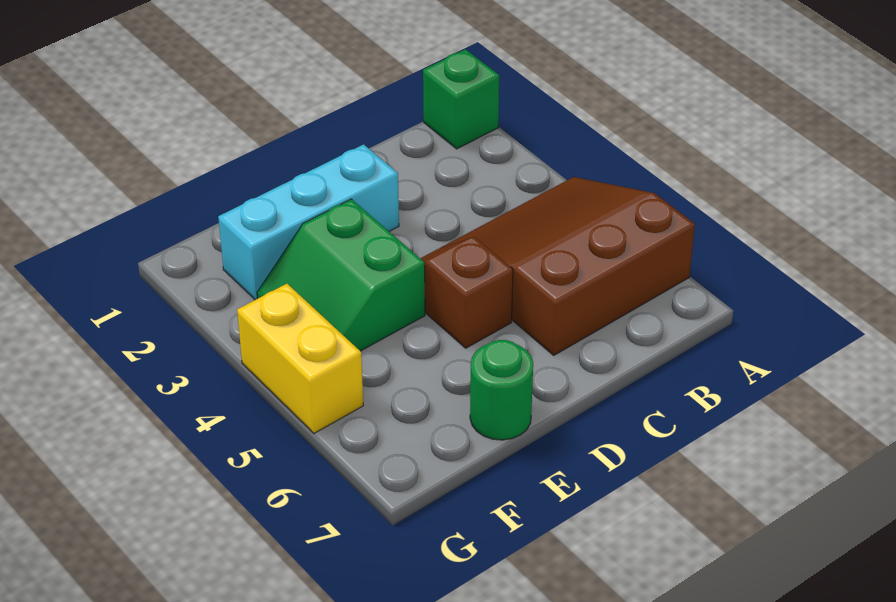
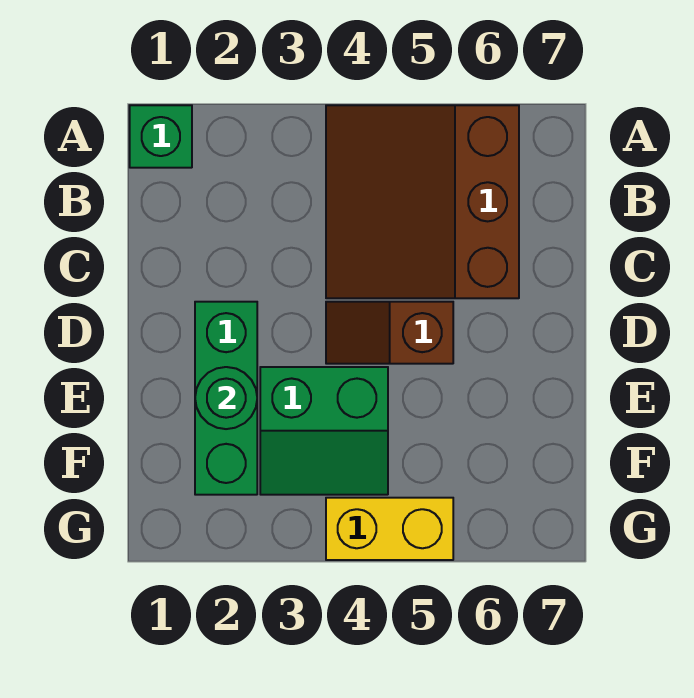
cyan 1x3 brick [218,144,399,300] -> green 1x3 brick [195,302,257,495]
green 1x1 round brick [470,340,533,440] -> green 1x1 round brick moved to [195,367,257,429]

